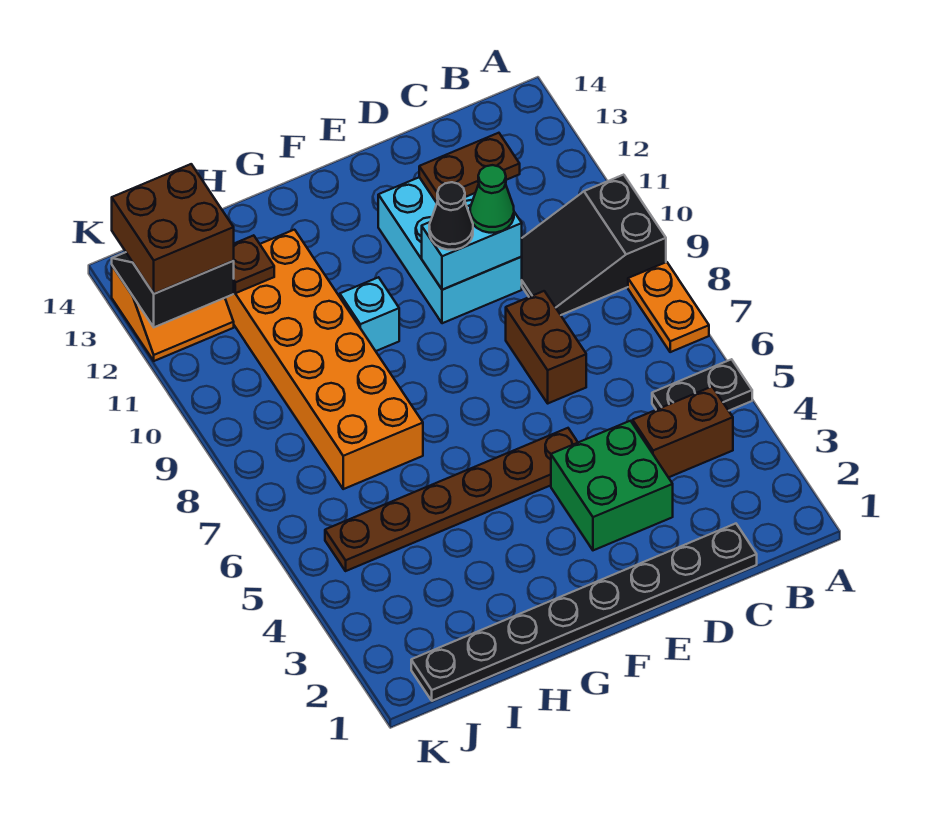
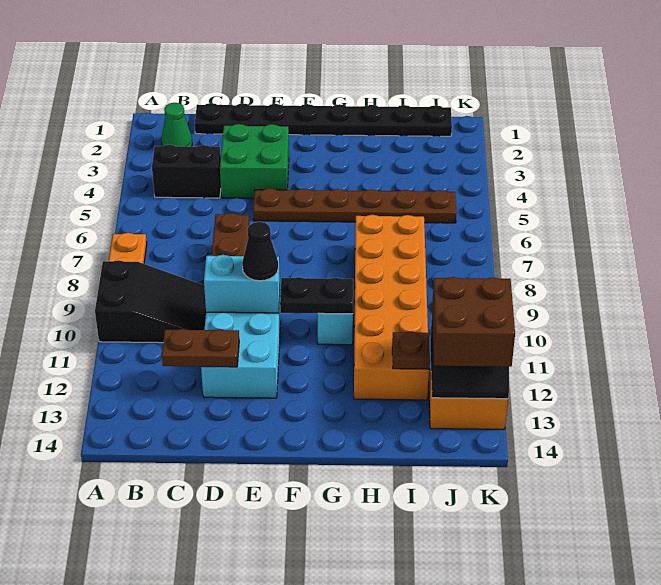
black 1x2 plate [652,359,752,411] -> black 1x2 plate moved to [280,277,353,314]
brown 1x2 brick [633,387,733,477] -> black 1x2 brick [152,145,221,198]
green 1x1 cone [470,165,514,233] -> green 1x1 cone moved to [161,103,192,147]

